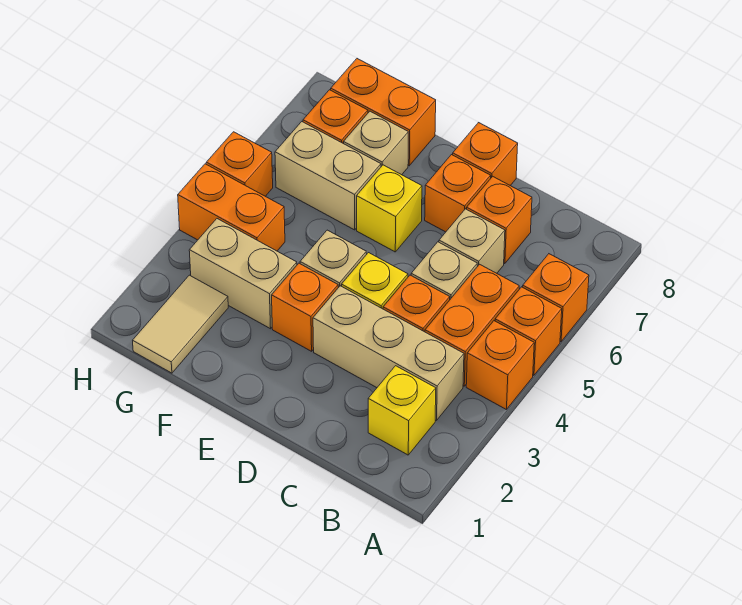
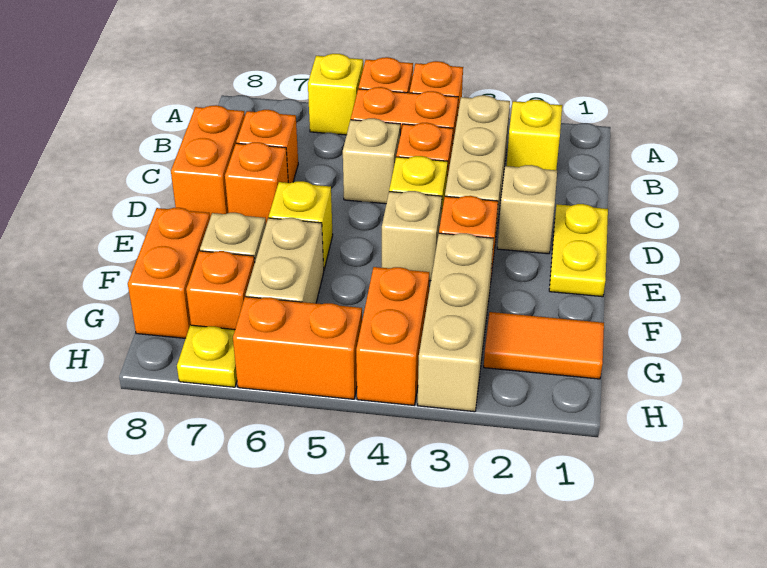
orange 1x1 brick [523,254,589,342] -> yellow 1x1 brick [308,54,363,135]
tan 1x1 brick [439,209,505,273] -> tan 1x1 brick moved to [497,165,557,254]
none -> yellow 1x2 plate [549,204,608,297]
orange 1x1 brick [453,123,518,186] -> orange 1x2 brick [171,105,245,218]
tan 1x2 brick [189,219,297,329] -> tan 1x3 brick [418,233,494,412]
tan 1x2 tile [133,275,228,373] -> orange 1x2 tile [484,312,604,379]
orange 1x1 brick [206,132,273,196] -> orange 1x2 brick [233,297,362,399]
none -> yellow 1x1 plate [177,325,237,387]

